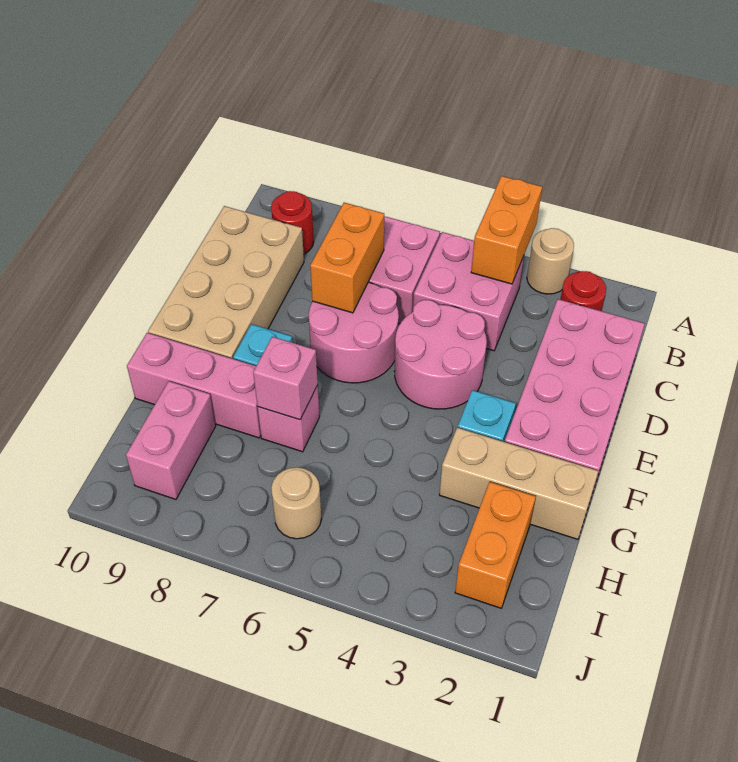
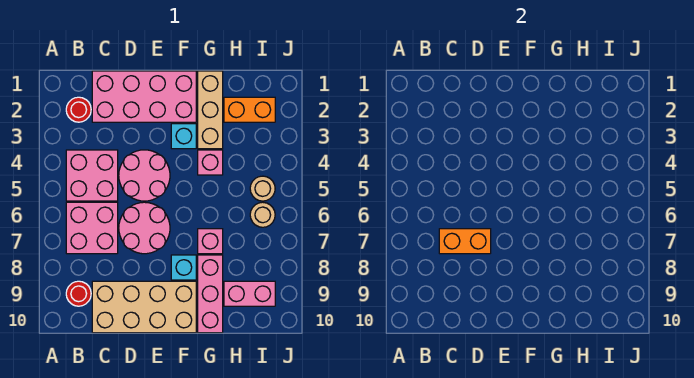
tan 1x1 round brick [527,228,574,294] -> tan 1x1 round brick moved to [250,176,275,201]
orange 1x2 brick [471,176,542,284] -> none
pink 1x1 brick [253,337,318,420] -> pink 1x1 brick moved to [198,150,223,175]

